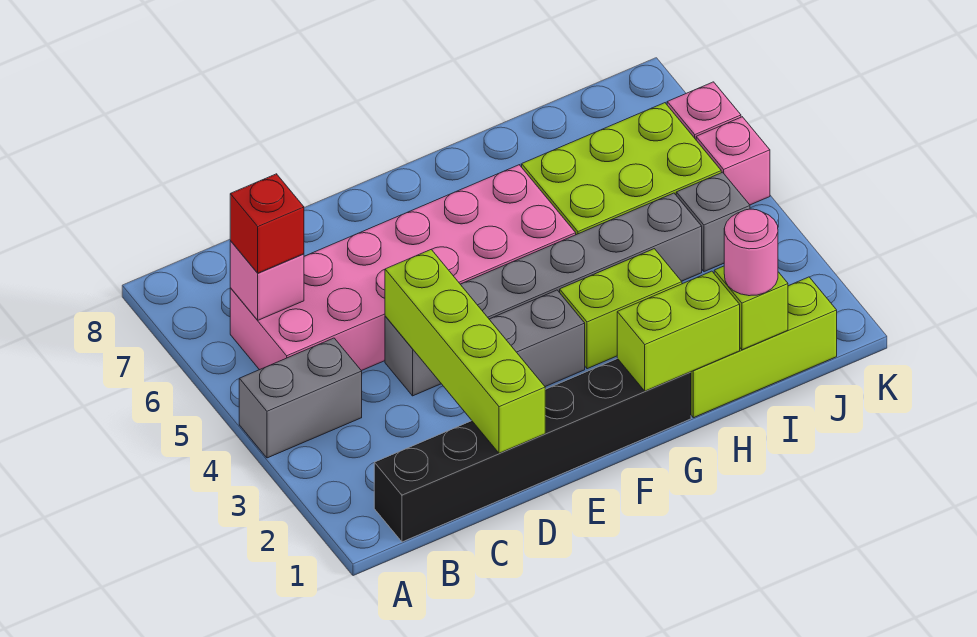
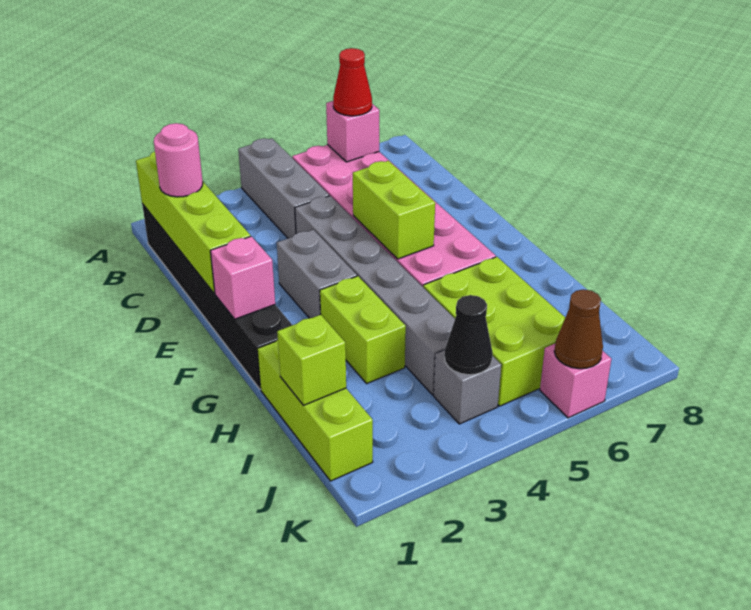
grey 1x2 brick [239,338,362,458] -> grey 1x3 brick [238,138,329,238]
red 1x1 brick [230,174,304,273] -> red 1x1 cone [333,48,372,116]
lime 1x4 brick [385,250,545,453] -> lime 1x4 brick turned to [136,151,251,293]
lime 1x2 brick [617,271,740,391] -> lime 1x2 brick moved to [353,161,435,259]
pink 1x1 round brick [724,209,778,296] -> pink 1x1 round brick moved to [154,123,203,197]
none -> black 1x1 cone [445,295,493,375]
pink 1x1 brick [696,117,770,205] -> pink 1x1 brick moved to [210,236,275,319]
none -> brown 1x1 cone [554,289,603,369]

